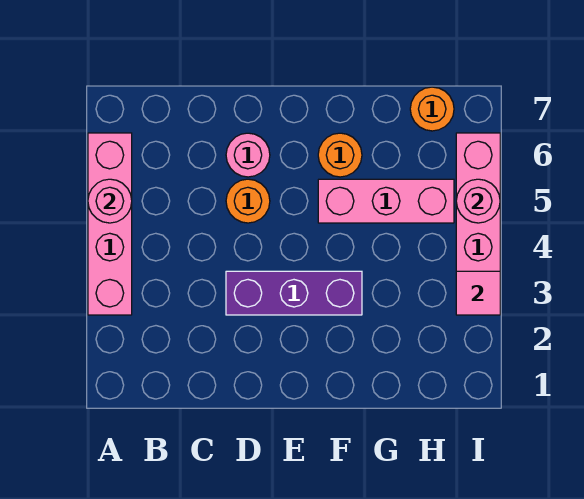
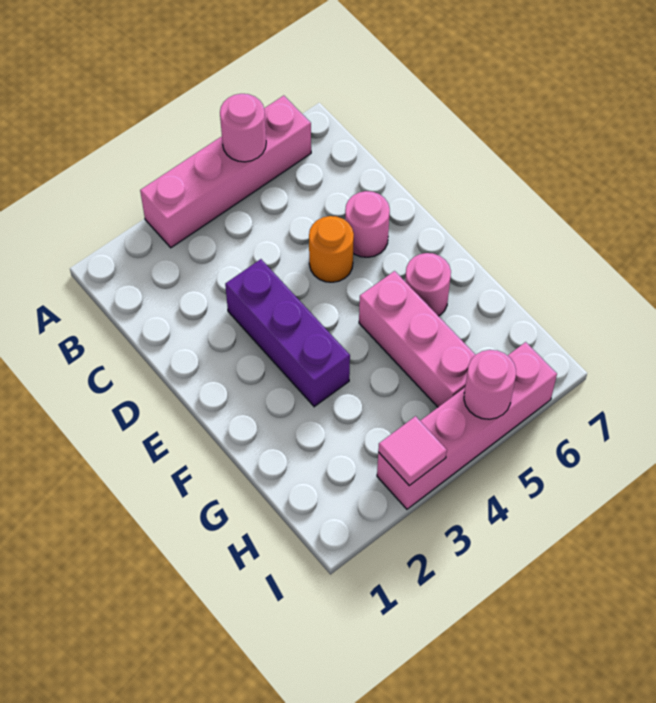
orange 1x1 round brick [318,133,362,177] -> pink 1x1 round brick [405,253,451,316]
orange 1x1 round brick [410,87,454,131] -> none

